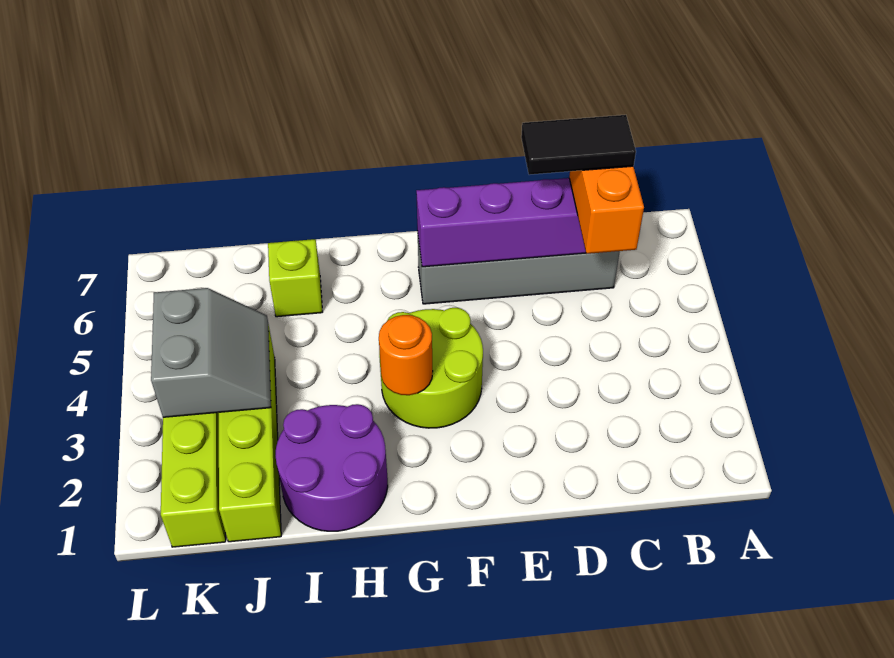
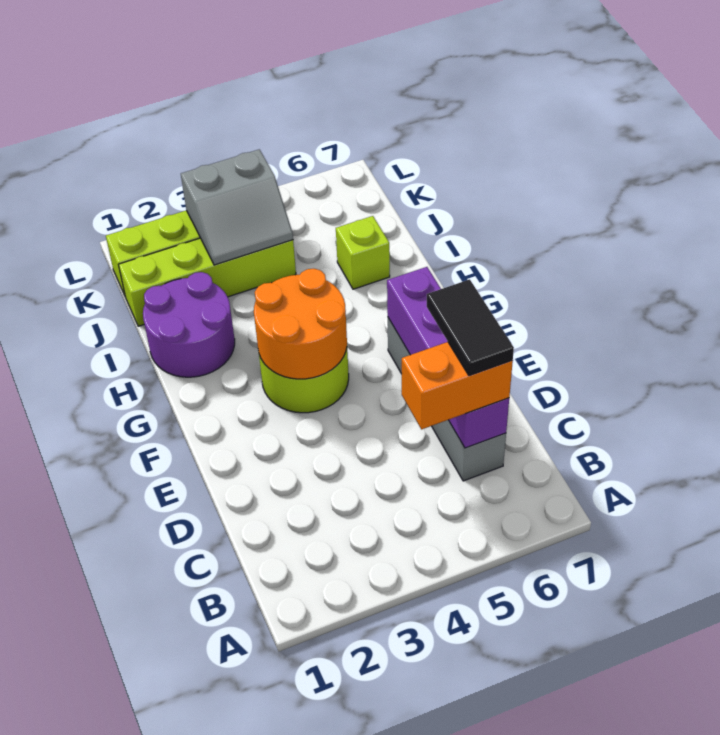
orange 1x1 round brick [379,315,433,395] -> orange 2x2 round brick [254,269,347,379]

